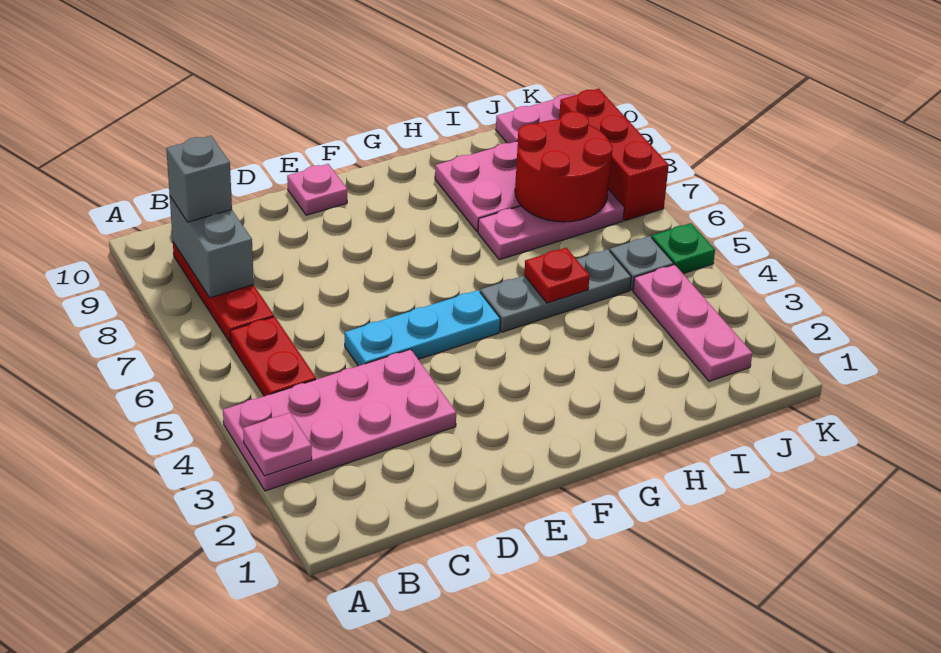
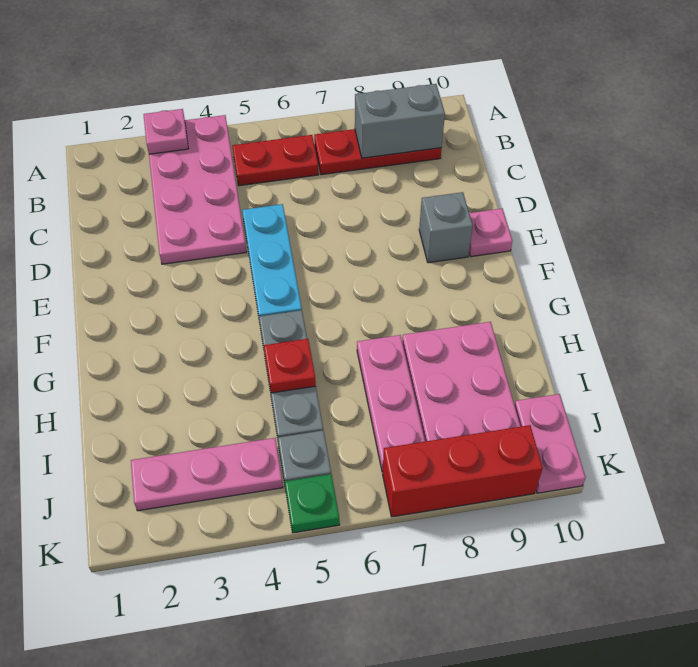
grey 1x1 brick [166,136,232,222] -> grey 1x1 brick moved to [419,192,473,263]
red 2x2 round brick [515,112,612,222] -> none

